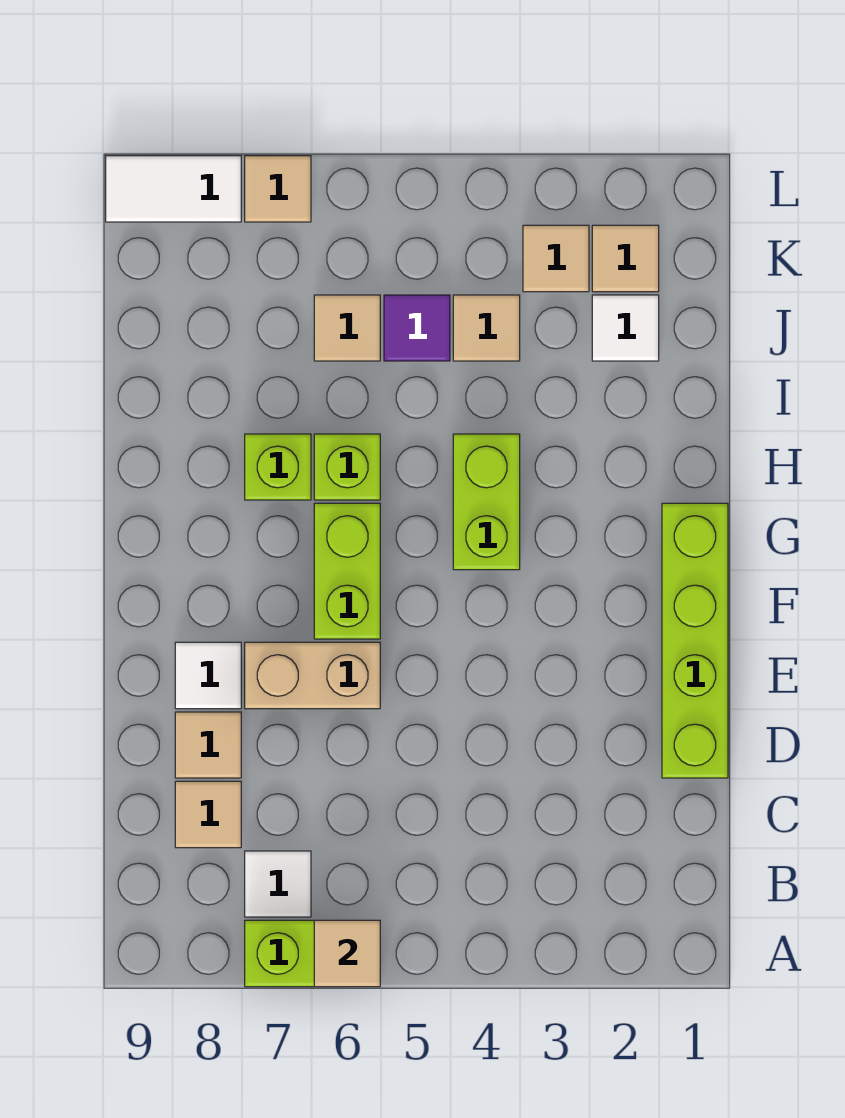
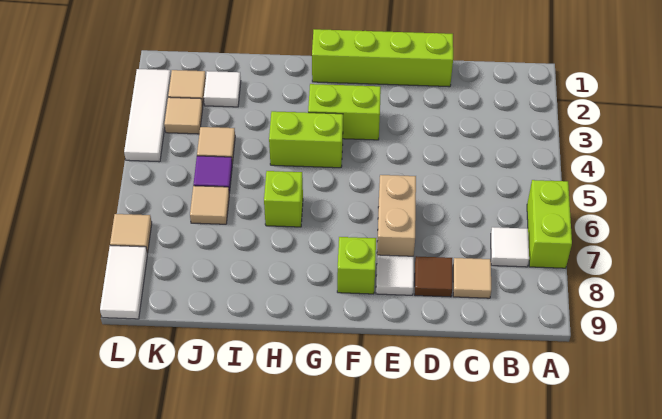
tan 1x1 tile [314,920,380,987] -> none
tan 1x1 tile [175,712,241,778] -> brown 1x1 tile [415,256,452,297]
lime 1x2 brick [314,503,380,639] -> lime 1x2 brick moved to [308,84,381,140]
lime 1x1 brick [245,434,311,500] -> lime 1x1 brick moved to [337,237,376,294]
none -> white 1x3 tile [124,69,171,162]

